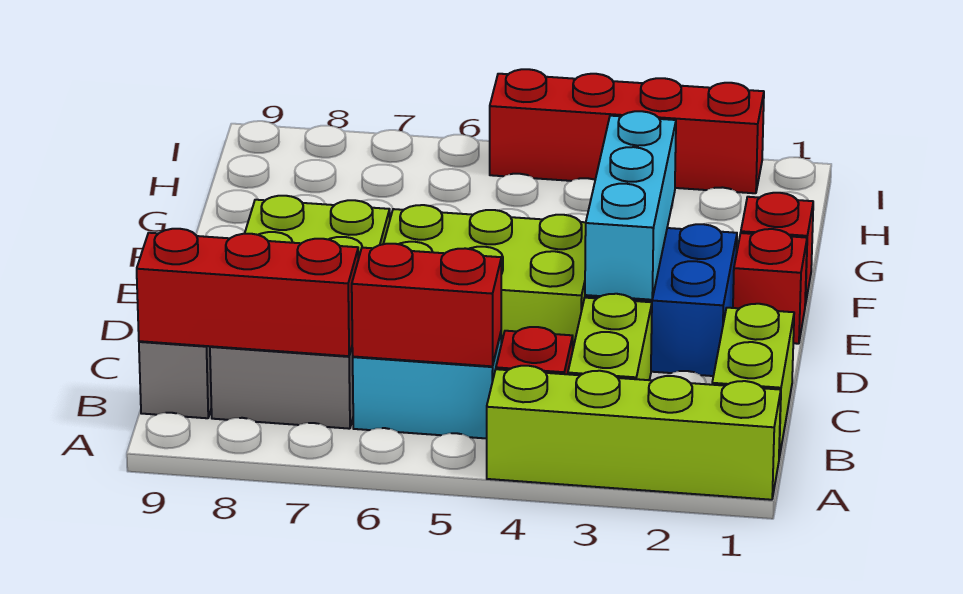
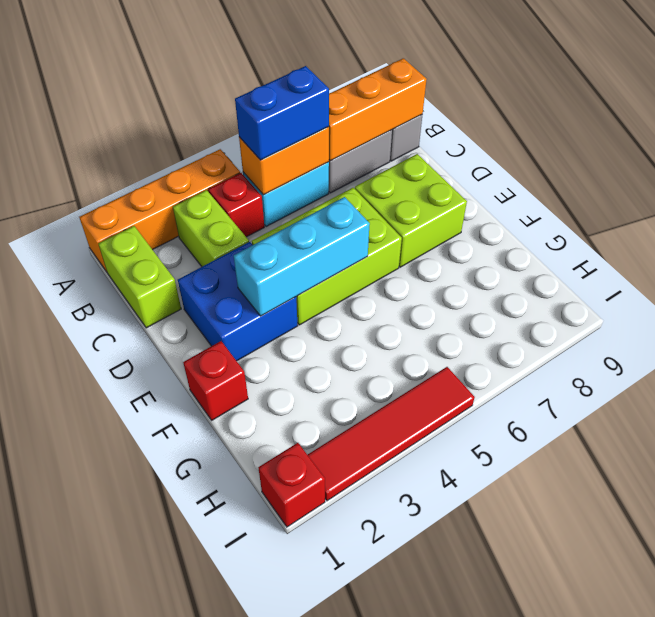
lime 1x4 brick [487,366,781,500] -> orange 1x4 brick [79,149,240,272]
red 1x2 brick [352,244,501,366] -> orange 1x2 brick [239,127,329,195]
none -> blue 1x2 brick [235,66,329,160]
red 1x3 brick [137,229,358,356] -> orange 1x3 brick [329,58,427,161]
cyan 1x3 brick [585,111,676,300] -> cyan 1x3 brick turned to [234,197,370,316]
red 1x1 brick [733,229,807,344] -> red 1x1 brick moved to [258,443,325,527]
red 1x4 brick [490,69,764,193] -> red 1x4 tile [308,367,475,501]

